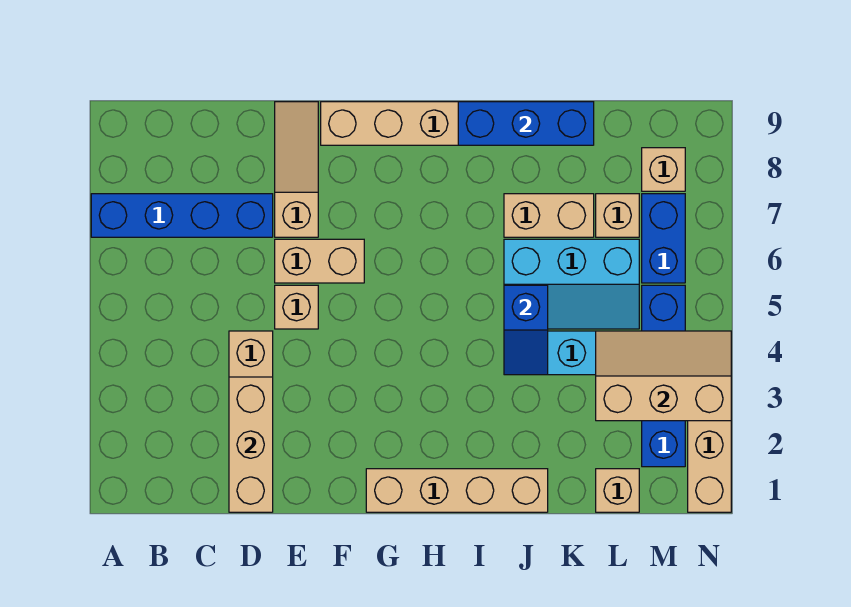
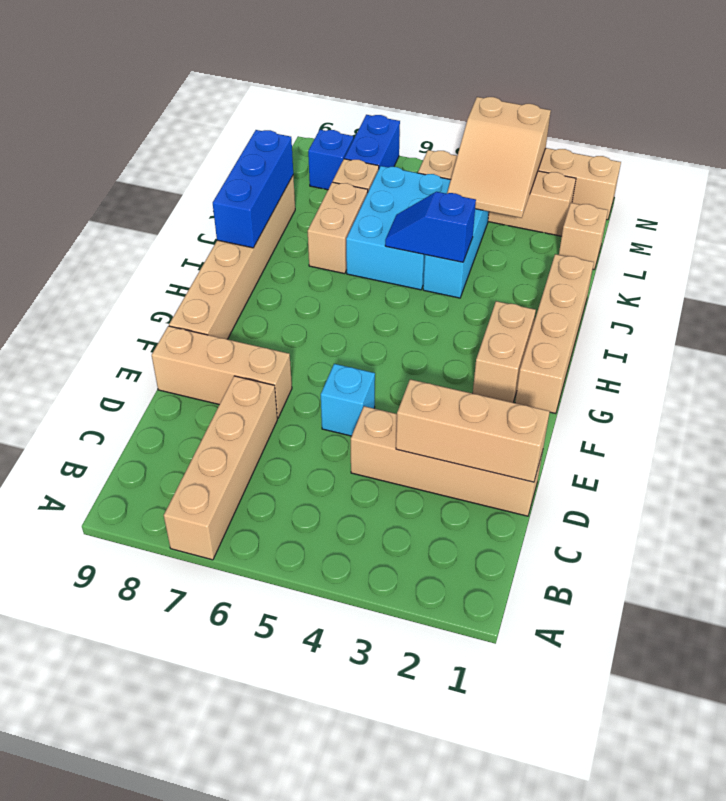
blue 1x4 brick [91,194,273,237] -> tan 1x4 brick [164,376,277,560]
tan 1x1 brick [275,285,318,329] -> cyan 1x1 brick [321,364,375,436]
tan 1x2 brick [275,239,364,283] -> tan 1x2 brick moved to [473,301,536,403]
tan 1x3 slope [275,102,318,237] -> tan 1x3 brick [152,326,292,418]
blue 1x2 slope [504,285,548,375] -> blue 1x2 slope turned to [385,192,476,262]
cyan 2x3 slope [504,239,639,329] -> cyan 2x3 brick [346,166,451,290]
tan 2x3 slope [596,331,731,421] -> tan 2x3 slope turned to [447,97,551,218]
blue 1x4 brick [642,285,685,467] -> tan 1x4 brick [418,150,576,236]
blue 1x2 brick [642,194,685,283] -> blue 1x2 brick turned to [344,115,400,168]
tan 1x1 brick [642,148,685,191] -> blue 1x1 brick [308,130,354,190]

